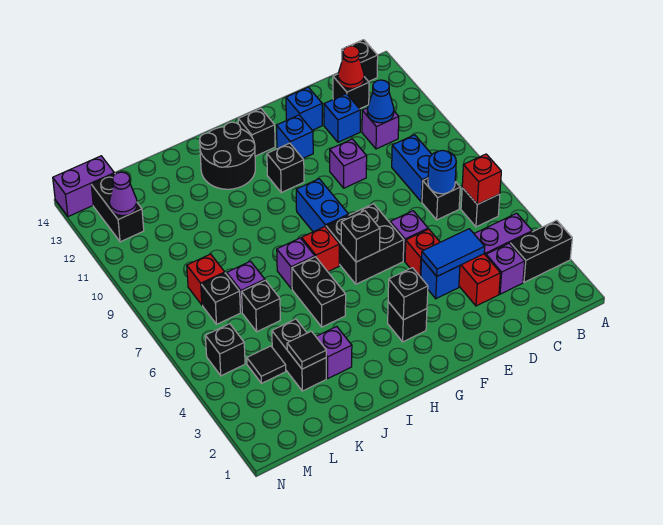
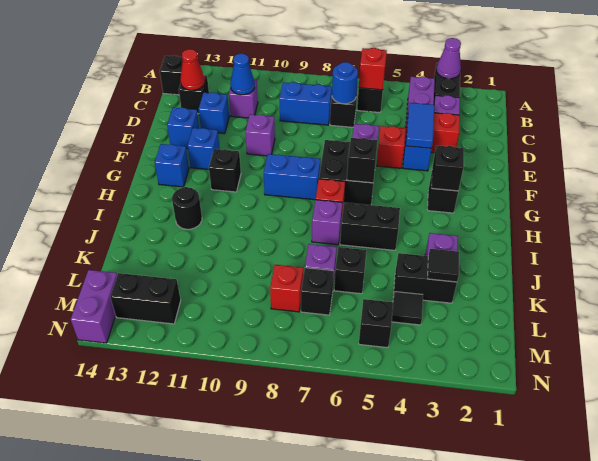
black 1x1 brick [238,109,275,156] -> blue 1x1 brick [155,144,189,187]
black 2x2 round brick [200,122,255,189] -> black 1x1 round brick [172,187,202,229]
purple 1x1 cone [110,172,137,216] -> purple 1x1 cone moved to [436,38,461,79]

